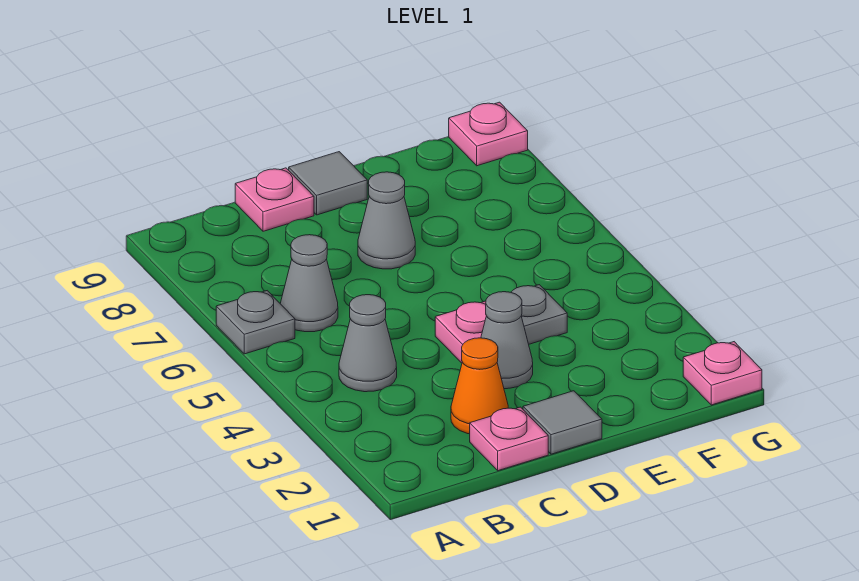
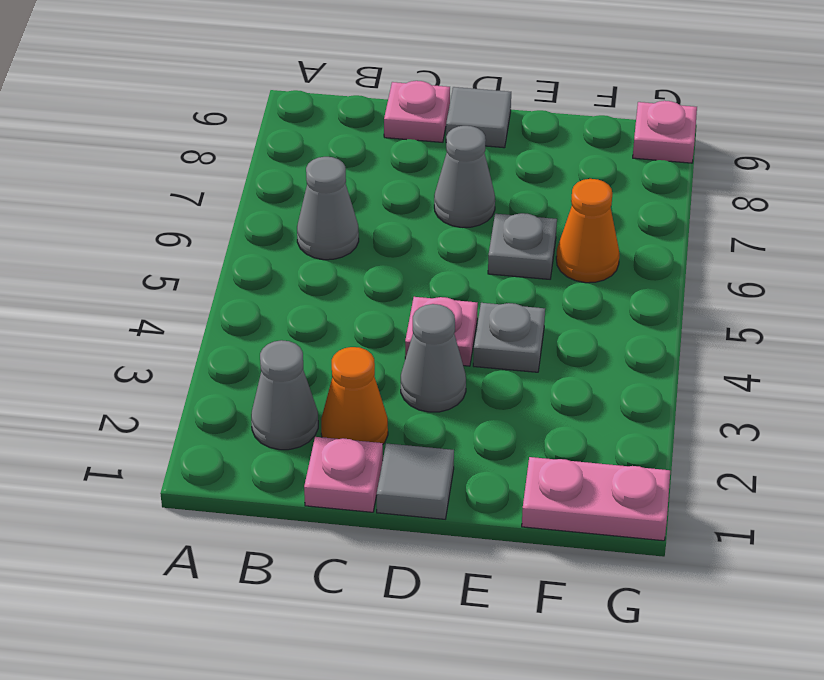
grey 1x1 plate [216,291,295,354] -> grey 1x1 plate moved to [488,213,557,279]
grey 1x1 cone [339,295,397,392] -> grey 1x1 cone moved to [251,340,318,450]
none -> orange 1x1 cone [556,179,619,283]
pink 1x1 plate [683,342,762,405] -> pink 1x2 plate [522,457,670,541]

